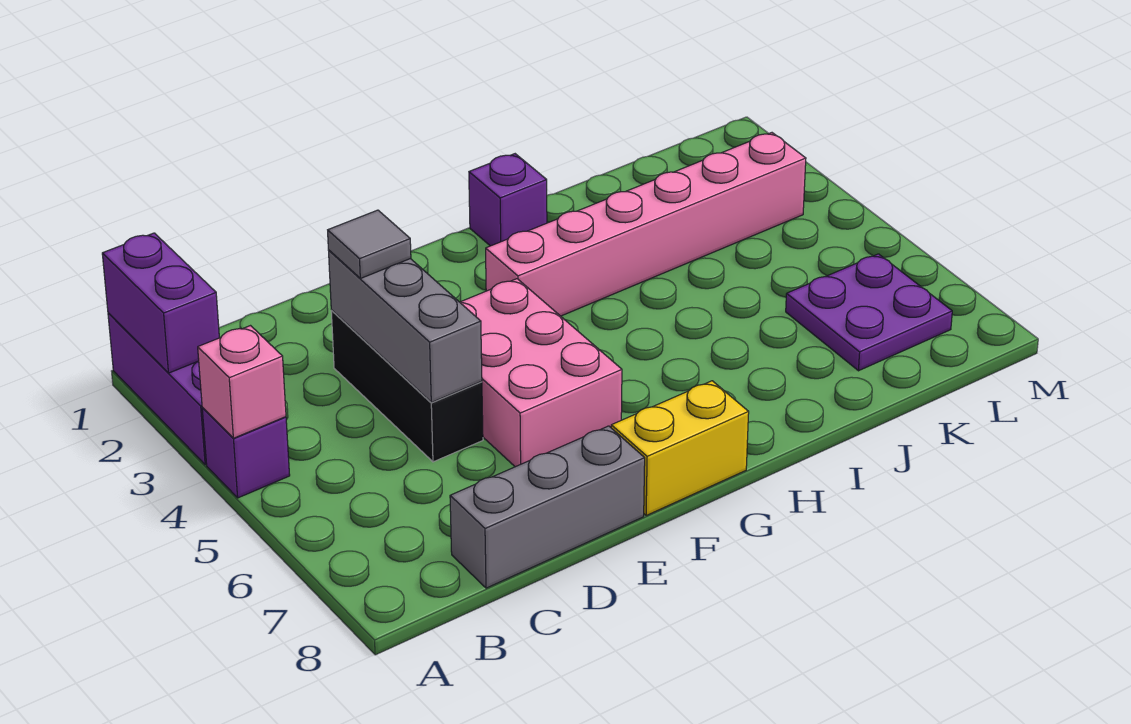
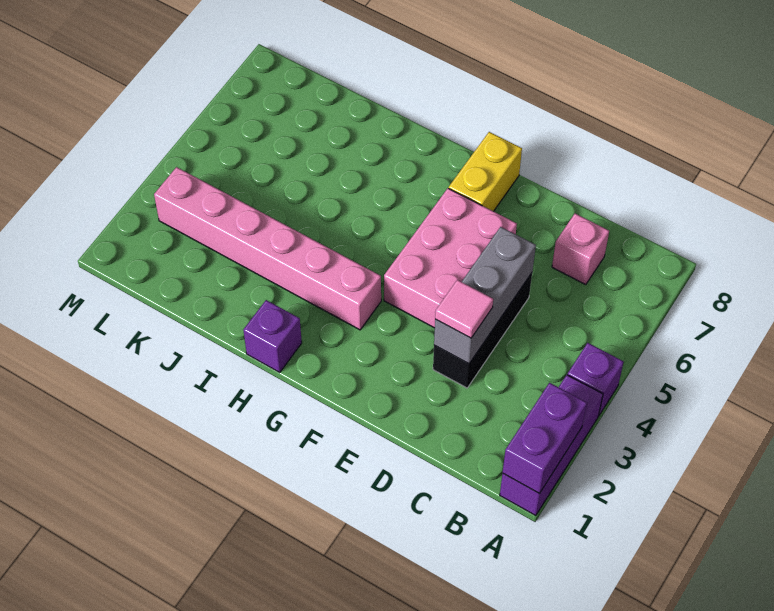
pink 1x1 brick [198,326,286,438] -> pink 1x1 brick moved to [552,214,609,285]
grey 1x3 brick [450,426,645,588] -> none
grey 1x1 tile [328,210,411,278] -> pink 1x1 tile [435,280,493,338]
yellow 1x2 brick [611,381,749,516] -> yellow 1x2 brick turned to [449,132,522,211]
purple 2x2 plate [786,254,952,371] -> none

